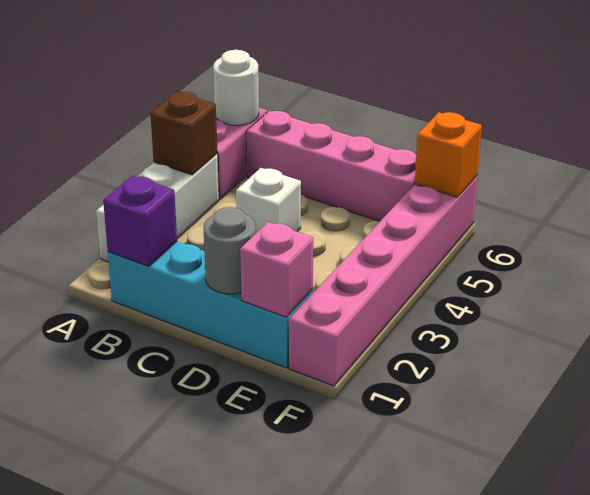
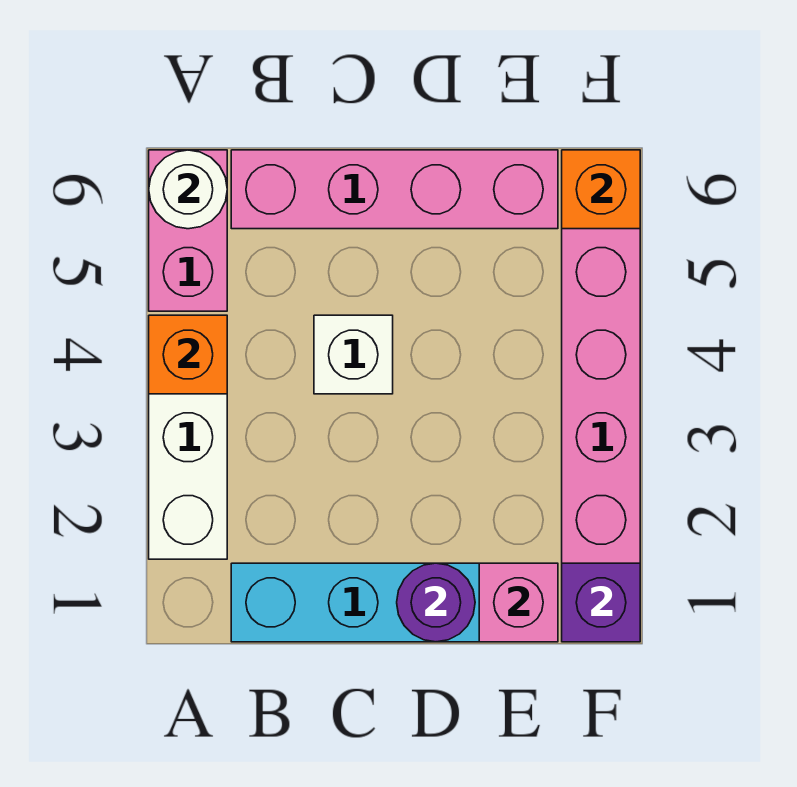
brown 1x1 brick [151,92,217,175] -> orange 1x1 brick [149,315,227,394]
purple 1x1 brick [103,176,177,267] -> purple 1x1 brick moved to [562,563,640,642]
grey 1x1 round brick [203,207,256,294] -> purple 1x1 round brick [397,563,475,642]

